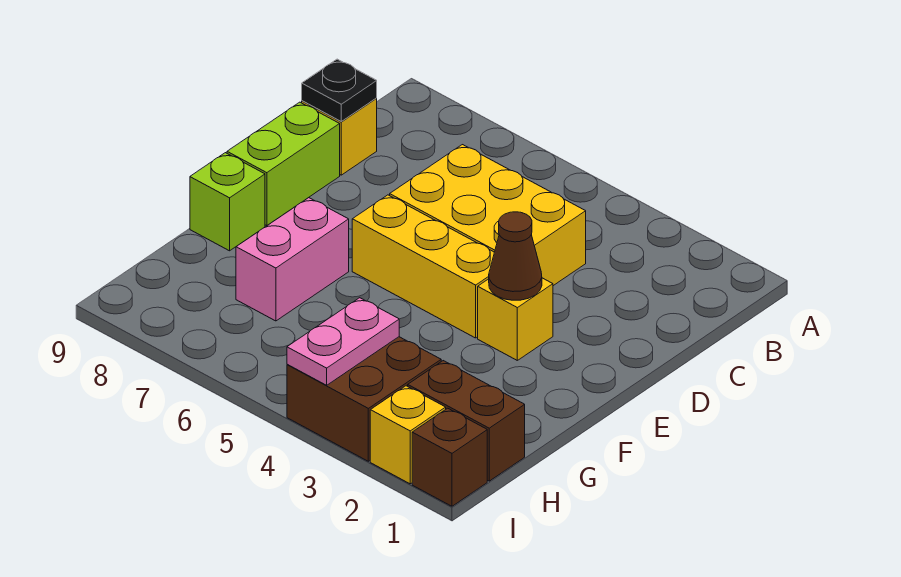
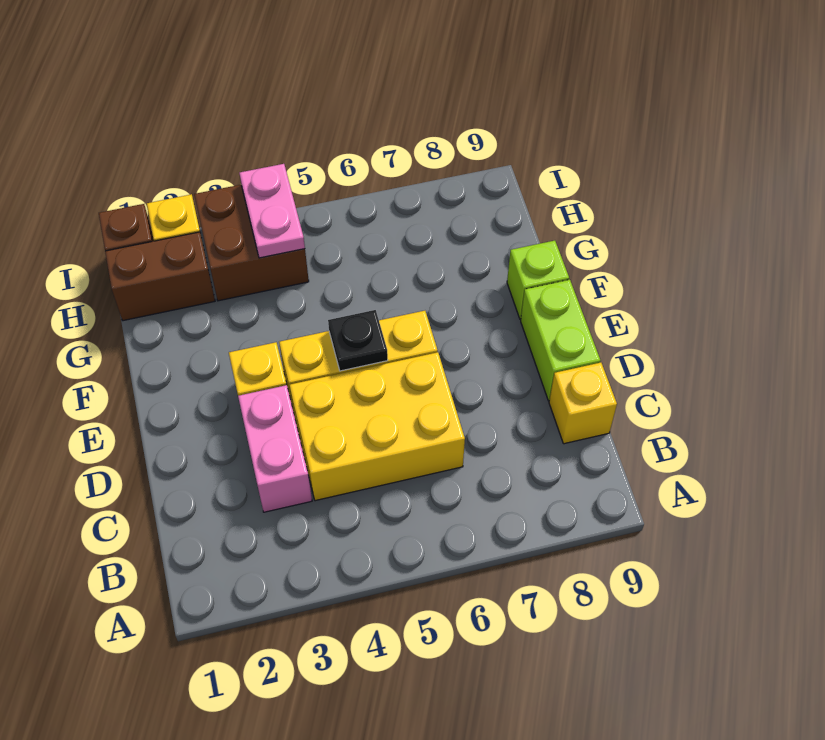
black 1x1 plate [302,59,377,121] -> black 1x1 plate moved to [328,310,388,371]
brown 1x1 cone [489,212,542,300] -> none
pink 1x2 brick [236,198,349,321] -> pink 1x2 brick moved to [238,385,312,512]

